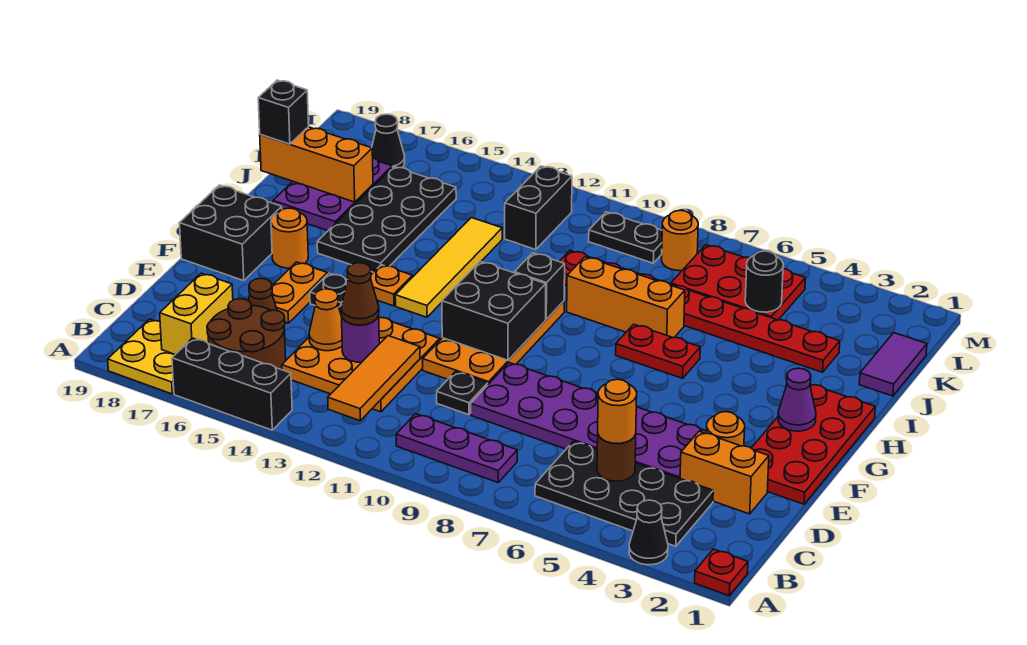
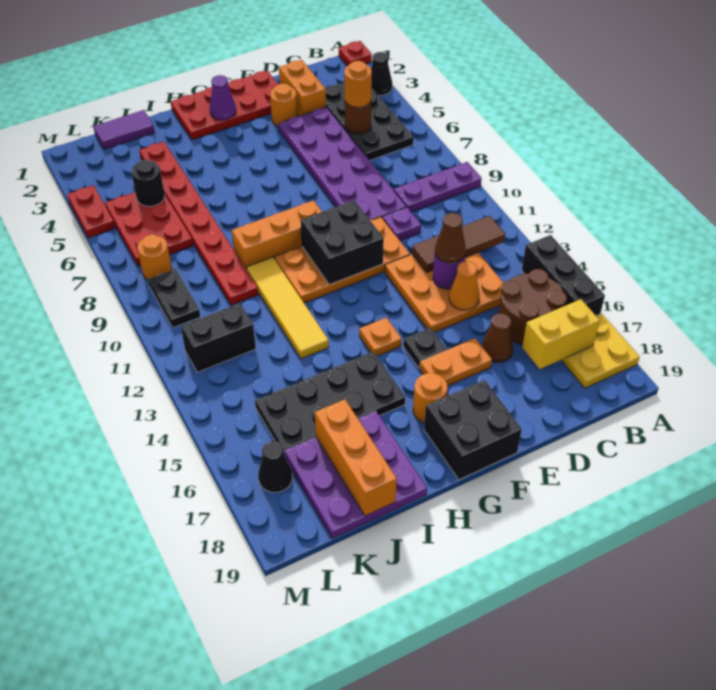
purple 1x3 plate [396,414,517,482] -> purple 1x3 plate turned to [394,162,482,212]
orange 1x3 tile [328,336,420,421] -> brown 1x3 tile [412,216,505,272]
black 1x1 plate [437,372,488,415] -> purple 1x1 plate [382,207,421,240]
yellow 1x4 tile [395,218,502,317] -> yellow 1x4 tile turned to [246,257,329,359]
red 1x2 plate [616,324,700,378] -> red 1x2 plate moved to [67,185,115,238]
black 1x1 brick [514,253,565,319] -> none
orange 1x3 brick [567,257,685,338] -> orange 1x3 brick turned to [232,200,322,269]
purple 2x3 plate [273,158,392,231] -> purple 3x3 plate [284,411,427,538]
black 1x1 brick [258,80,309,144] -> none

